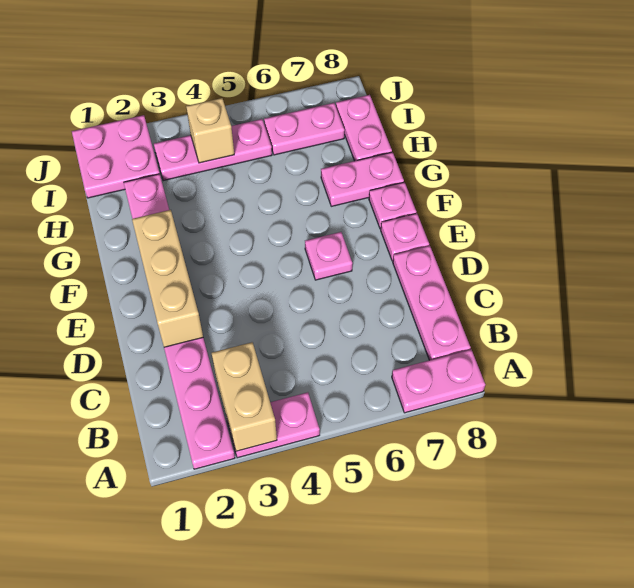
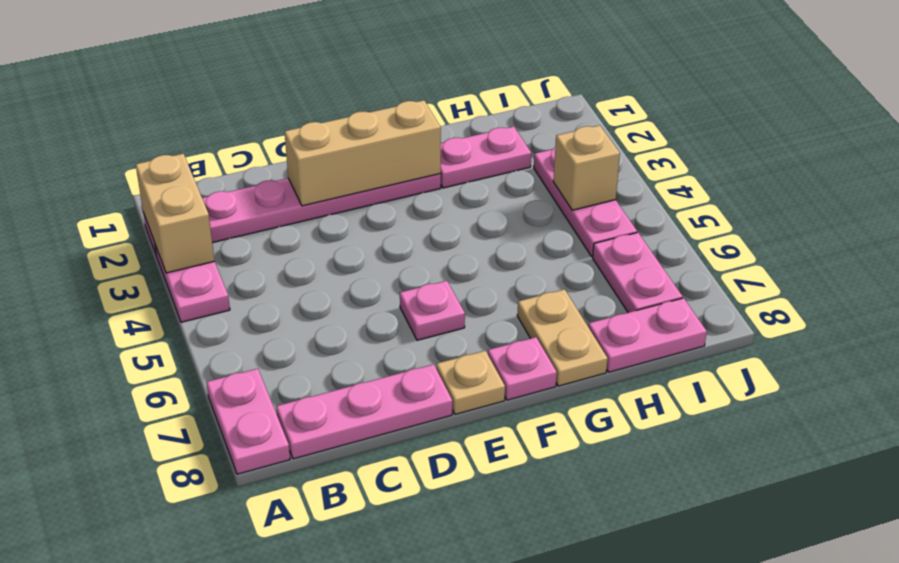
tan 1x2 brick [212,342,277,451] -> tan 1x2 brick turned to [136,154,215,273]
pink 1x1 plate [381,213,429,261] -> tan 1x1 plate [436,351,505,414]
pink 1x2 plate [321,152,404,206] -> tan 1x2 plate [517,289,608,386]
pink 2x2 plate [72,115,160,198] -> none

